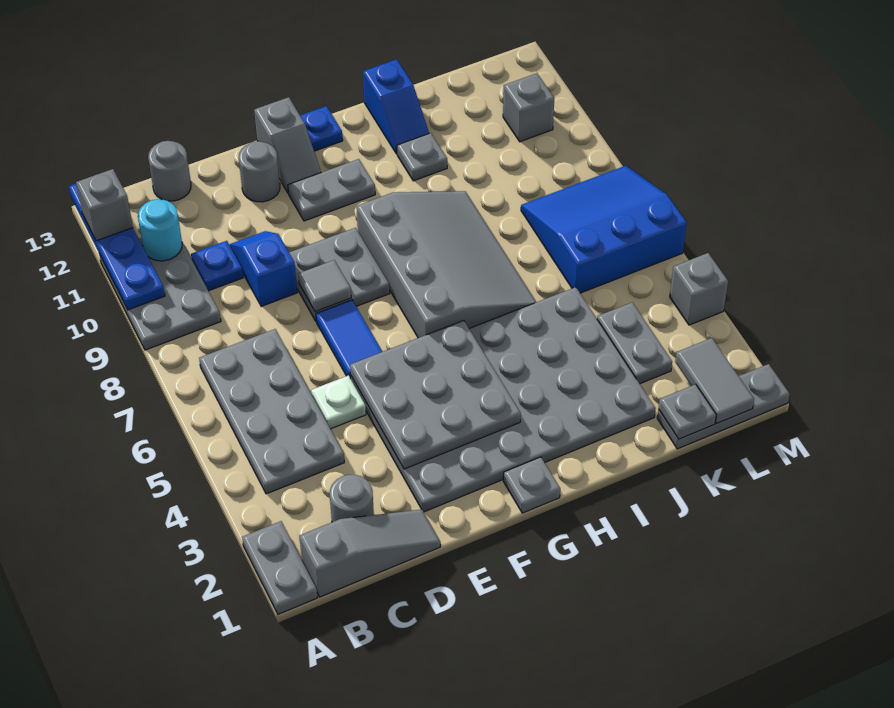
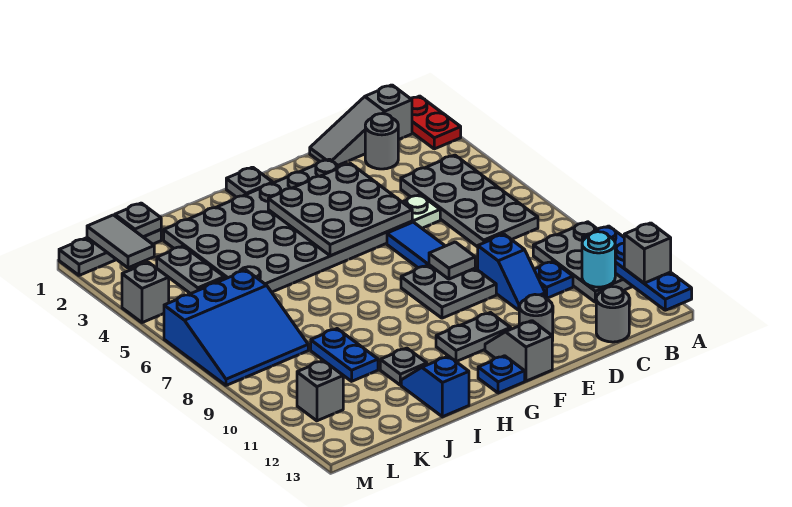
grey 1x2 plate [242,521,318,614] -> red 1x2 plate [410,96,461,149]
grey 3x4 slope [356,191,536,338] -> none
none -> blue 1x2 plate [311,329,378,381]

